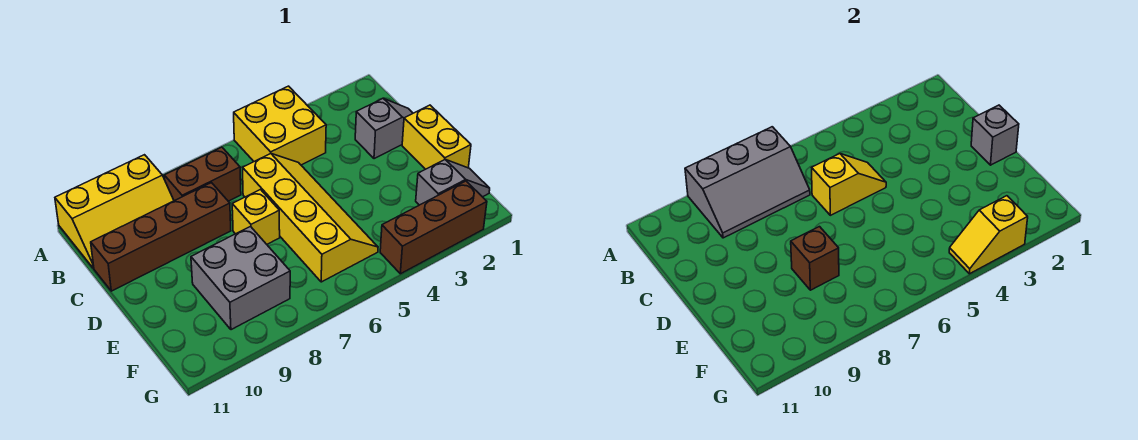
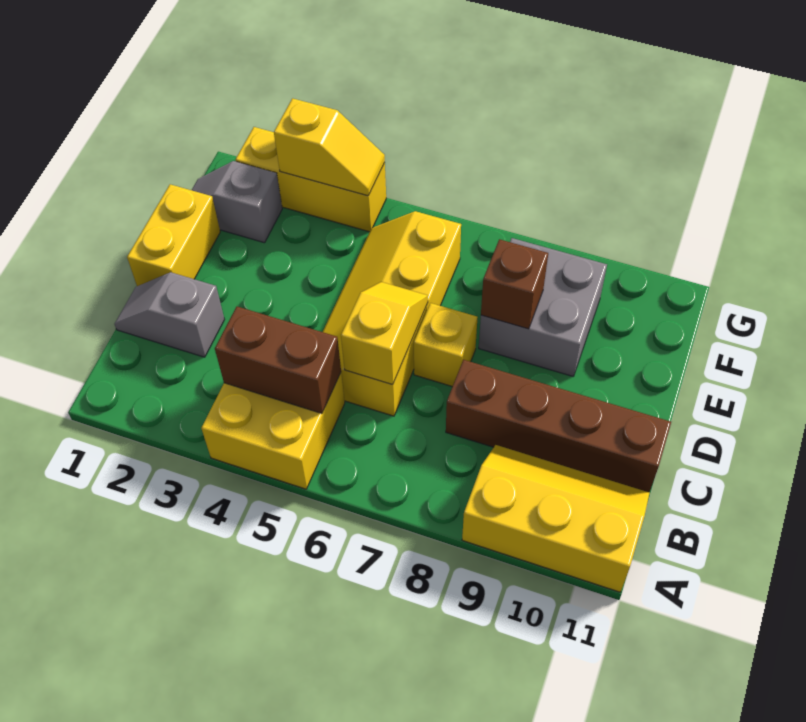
grey 2x3 slope [685,127,810,238] -> none
brown 1x2 brick [164,147,241,201] -> brown 1x2 brick moved to [215,307,341,413]
yellow 1x2 slope [812,154,886,215] -> yellow 1x2 slope turned to [341,282,428,385]
grey 1x1 brick [971,105,1019,165] -> none
brown 1x3 brick [380,181,487,274] -> yellow 1x3 brick [236,127,386,232]

